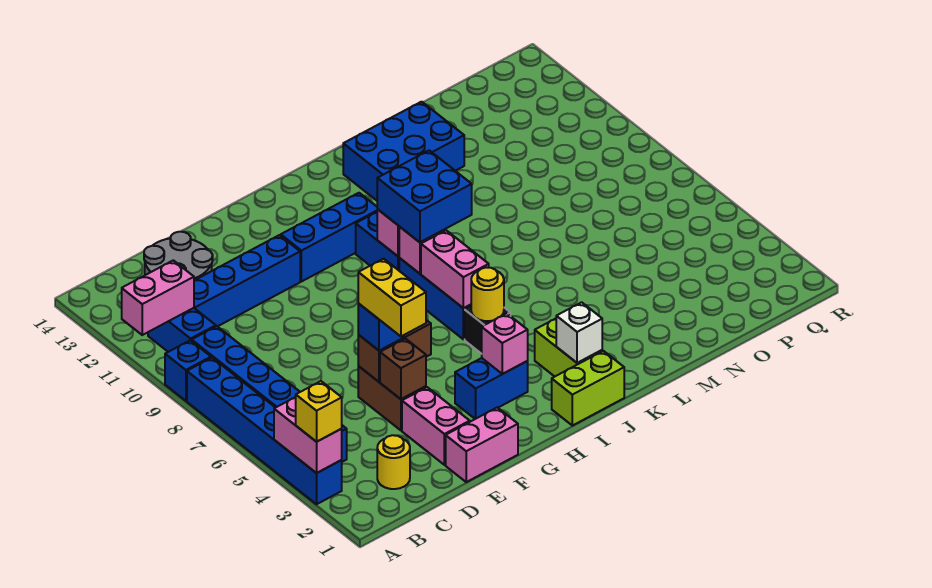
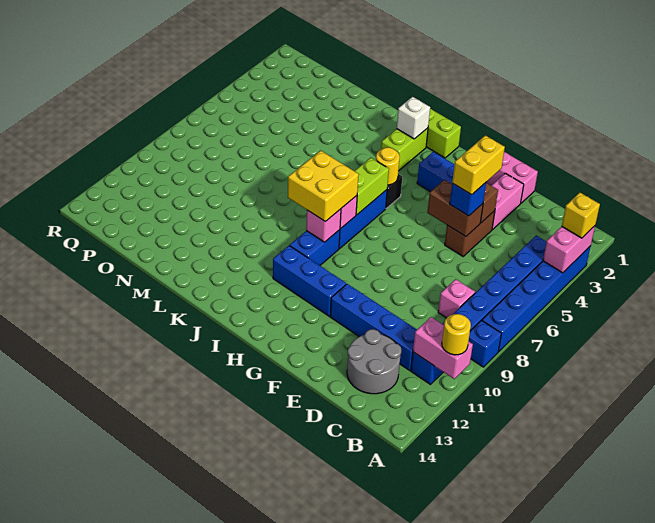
yellow 1x1 round brick [377,435,410,489] -> yellow 1x1 round brick moved to [442,314,471,355]
pink 1x1 brick [482,313,528,374] -> pink 1x1 brick moved to [438,279,475,318]
pink 1x2 brick [421,230,489,308] -> lime 1x2 brick [355,158,389,215]
blue 2x2 brick [377,150,472,242] -> yellow 2x2 brick [288,151,359,222]
blue 2x3 brick [343,102,464,201] -> none

